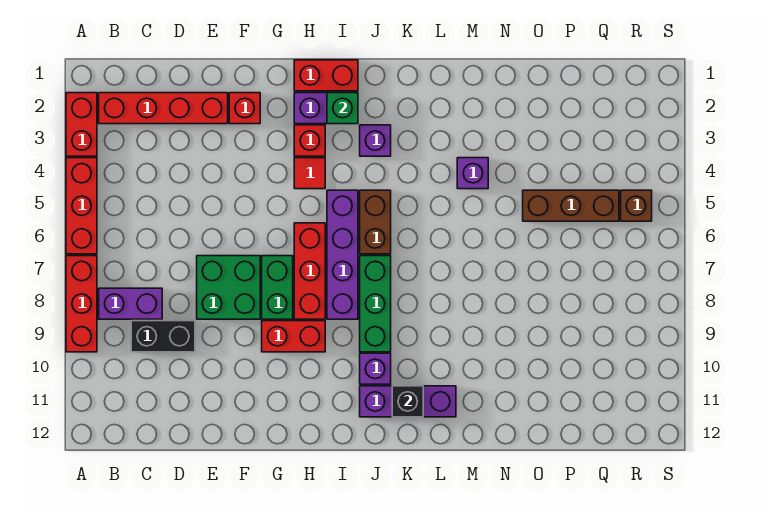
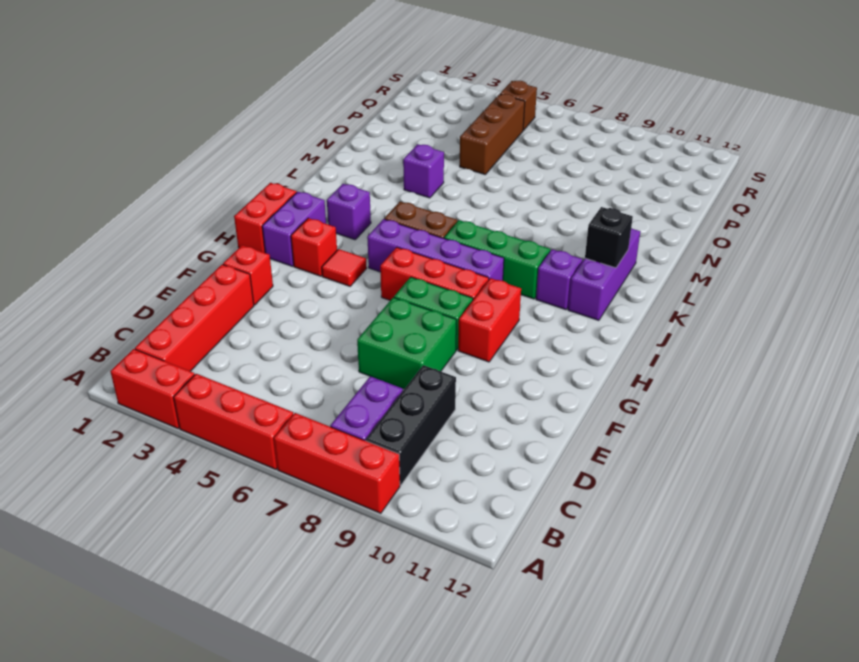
black 1x2 brick [131,321,195,352] -> black 1x3 brick [366,365,456,485]
green 1x1 brick [327,93,358,124] -> none

